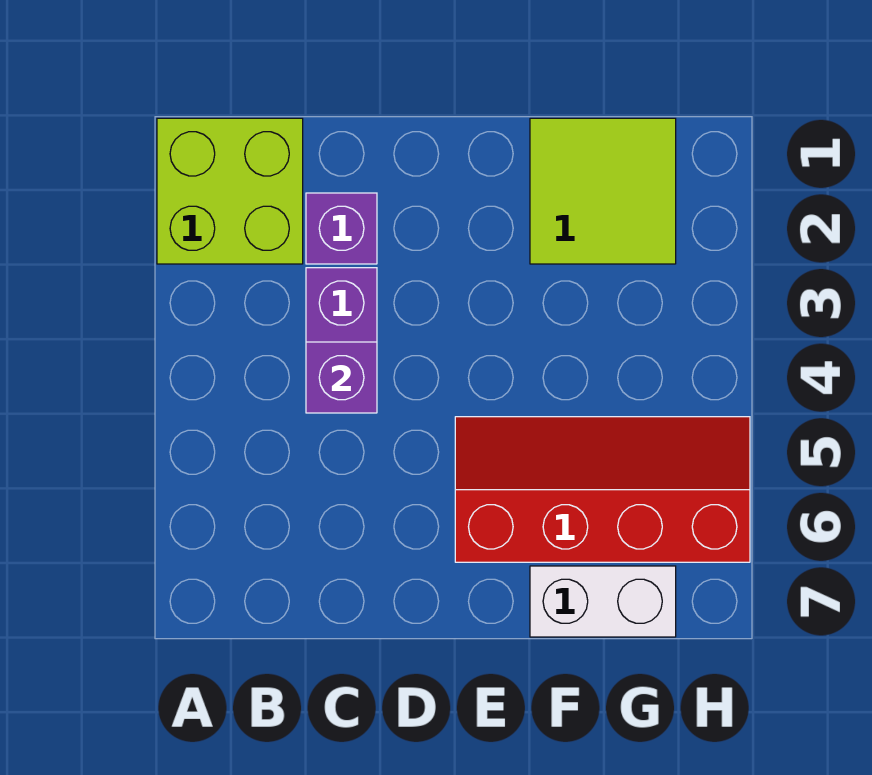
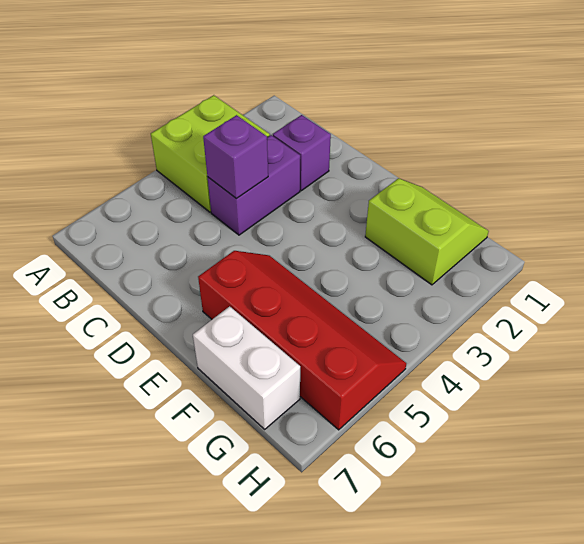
lime 2x2 brick [157,118,303,264] -> lime 2x2 brick moved to [151,95,270,212]
lime 2x2 tile [530,118,676,264] -> lime 2x2 slope [365,178,489,285]

